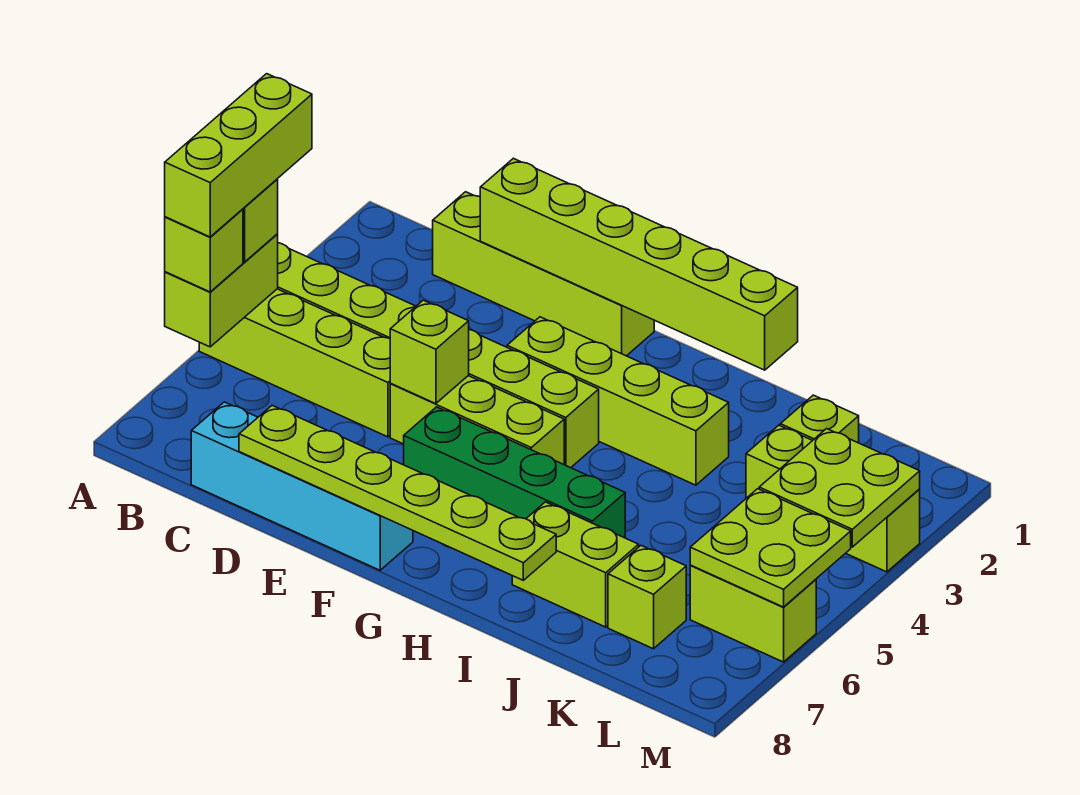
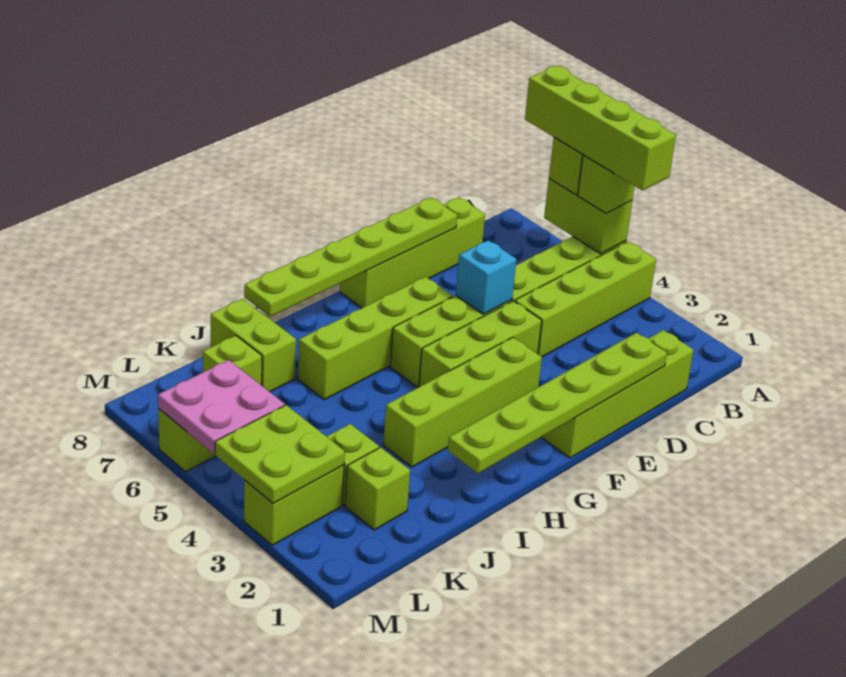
lime 1x3 brick [165,74,312,237] -> lime 1x4 brick [525,66,676,190]
cyan 1x4 brick [191,402,413,570] -> lime 1x4 brick [339,197,485,308]
lime 1x6 brick [480,158,798,370] -> lime 1x6 plate [448,333,667,473]
lime 1x1 brick [390,300,469,404] -> cyan 1x1 brick [456,240,516,314]
green 1x4 brick [404,407,625,538] -> lime 1x4 brick [298,277,453,400]
lime 1x2 brick [512,502,639,627] -> lime 1x2 brick turned to [211,299,296,392]
lime 2x2 plate [690,489,851,607] -> pink 2x2 plate [158,360,285,454]

